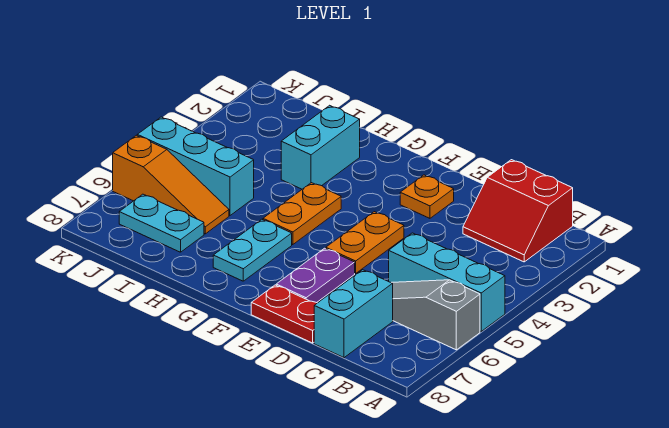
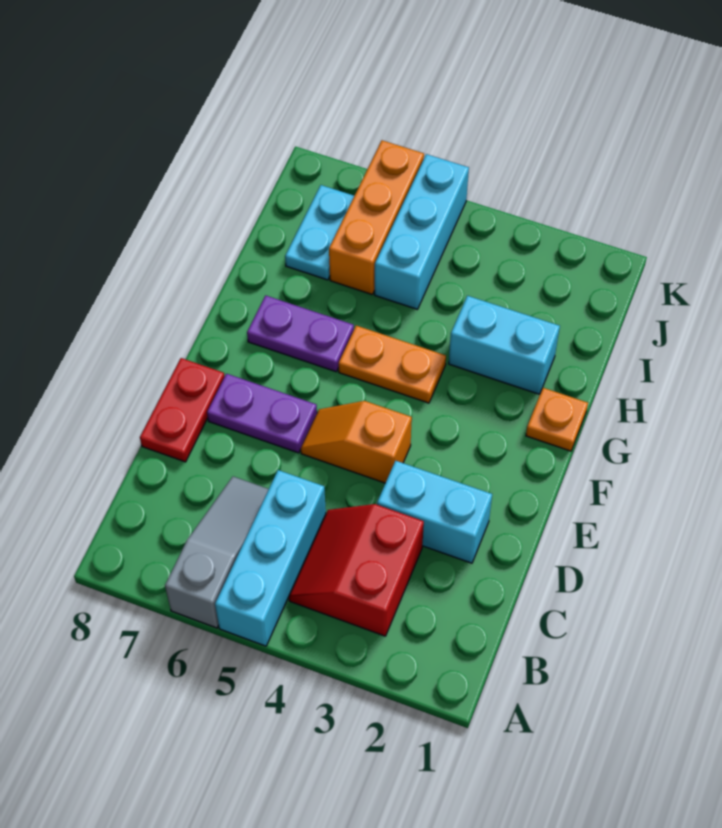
red 2x2 slope [463,160,573,262] -> red 2x2 slope moved to [289,504,424,636]
cyan 1x2 brick [314,270,393,358] -> cyan 1x2 brick moved to [377,461,492,563]
orange 1x1 plate [400,175,454,218] -> orange 1x1 plate moved to [526,388,588,451]
orange 1x2 plate [326,212,404,273] -> orange 1x2 slope [301,401,412,483]
cyan 1x2 plate [213,219,292,281] -> purple 1x2 plate [247,295,354,372]
orange 1x3 slope [113,135,229,234] -> orange 1x3 brick [329,140,424,294]

